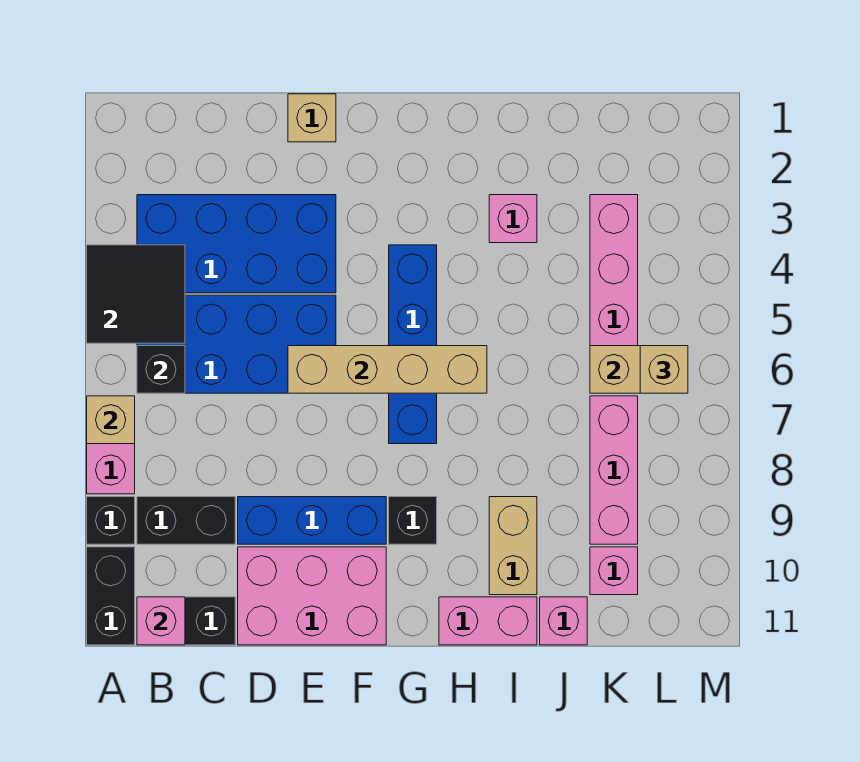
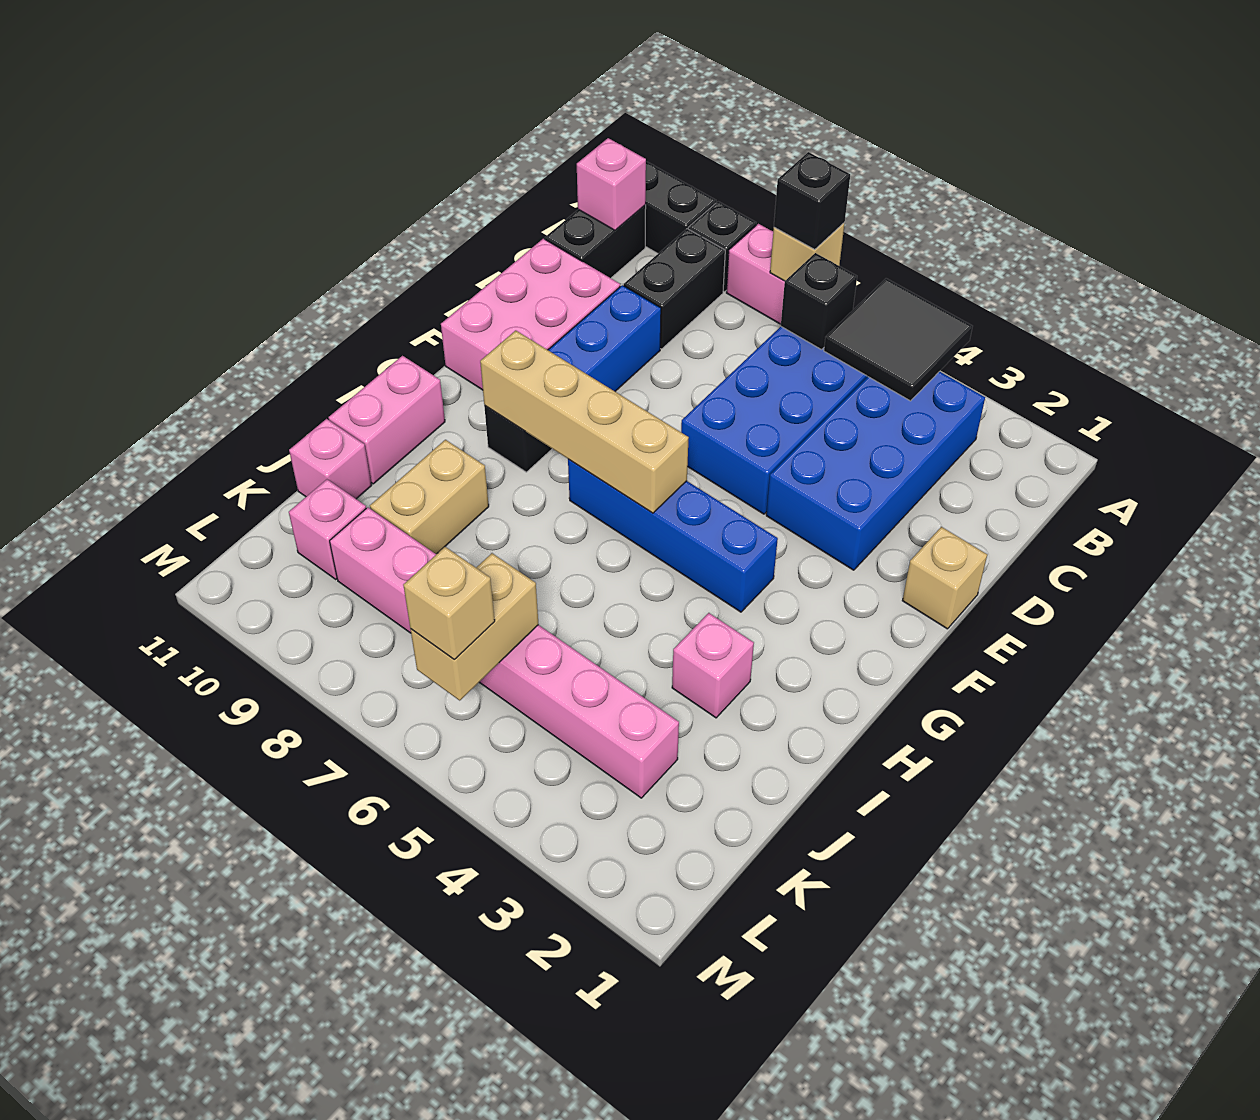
none -> black 1x1 brick [774,152,850,250]
tan 1x4 brick [288,346,487,393] -> tan 1x4 brick turned to [480,331,689,513]
tan 1x2 brick [489,497,537,595] -> tan 1x2 brick turned to [370,440,489,554]

